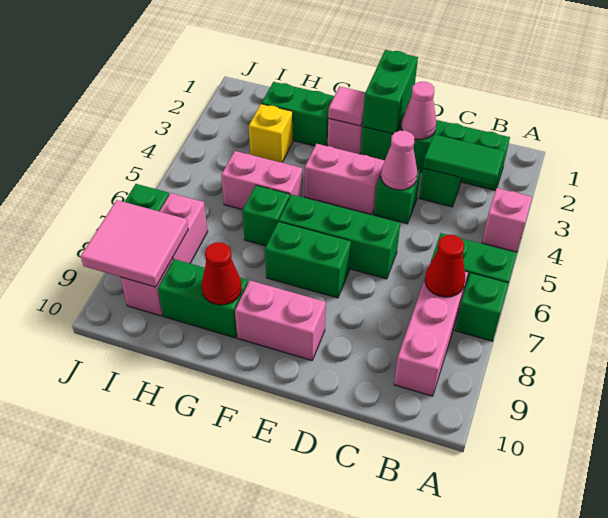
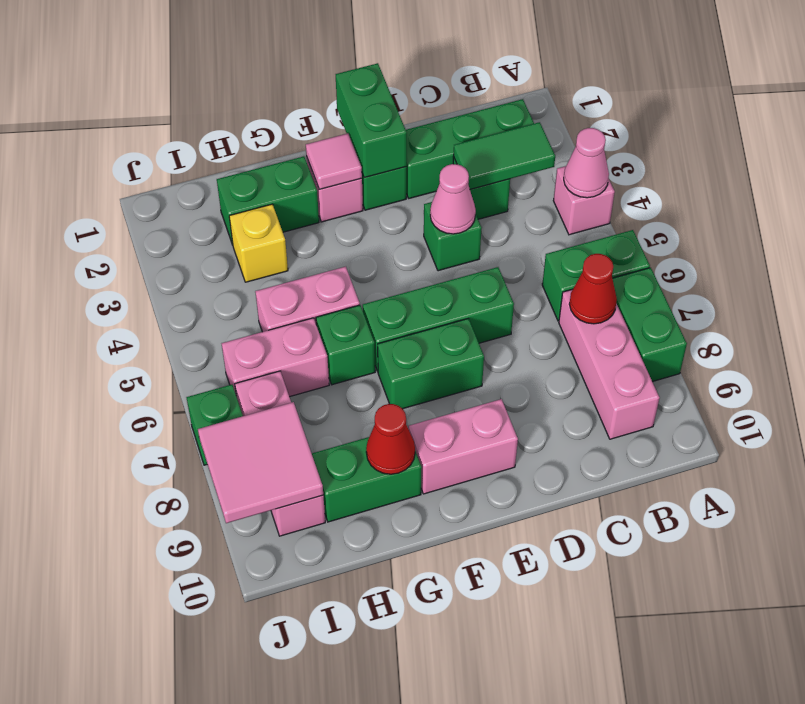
green 1x1 brick [455,273,509,341] -> green 1x2 brick [612,268,687,382]
pink 1x1 cone [401,82,436,140] -> pink 1x1 cone moved to [564,128,609,198]
pink 1x2 brick [305,144,385,215] -> pink 1x2 brick moved to [222,318,329,397]

